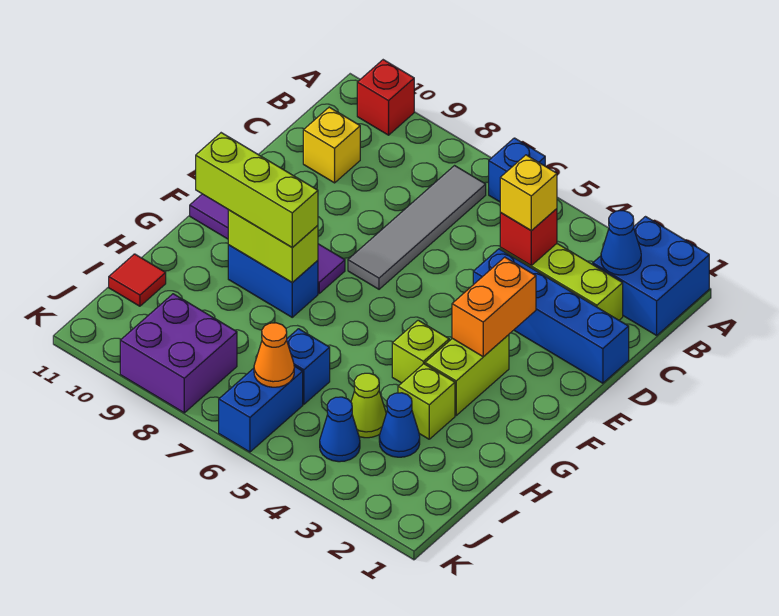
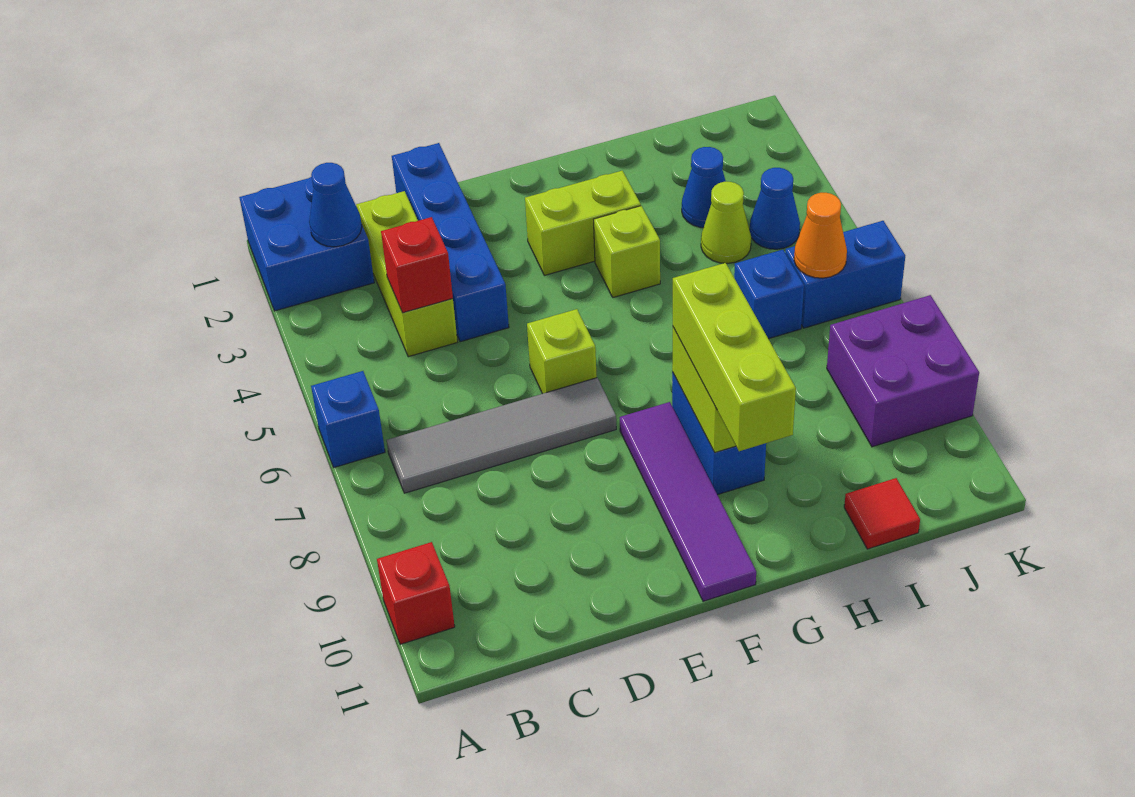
yellow 1x1 brick [500,155,557,231] -> none
yellow 1x1 brick [303,107,360,183] -> none
orange 1x2 brick [452,257,536,357] -> none
lime 1x1 brick [398,364,455,439] -> lime 1x1 brick moved to [527,309,597,394]

